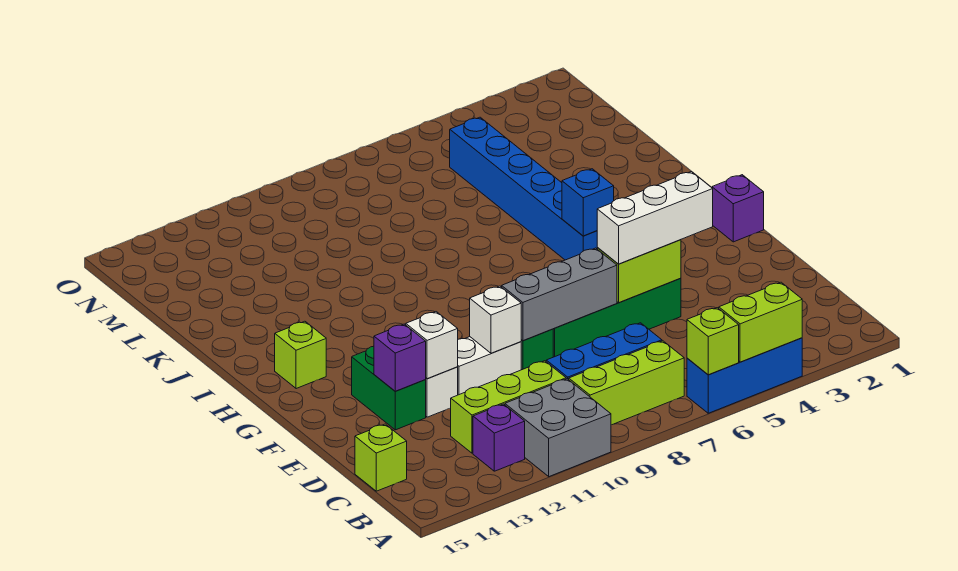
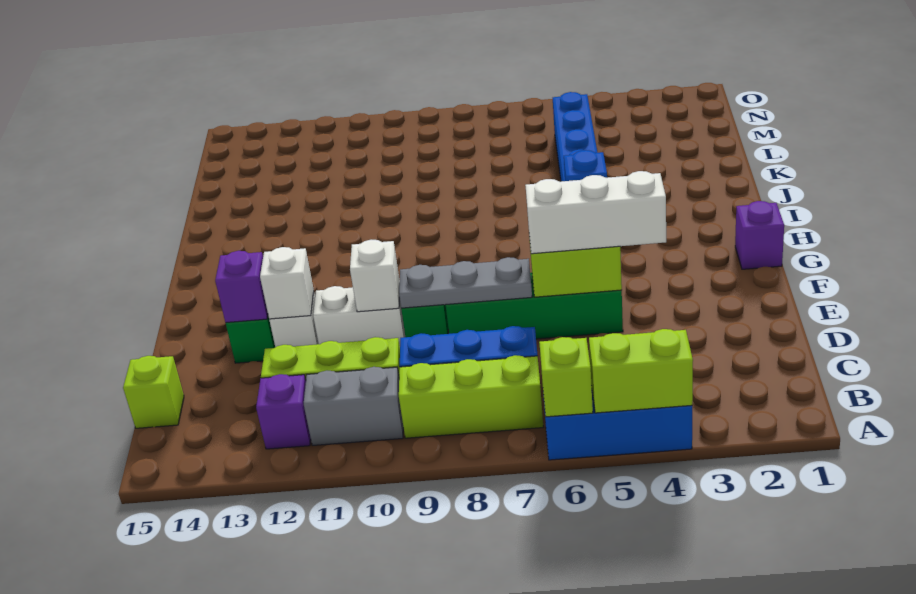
grey 2x2 brick [505,379,611,477] -> grey 1x2 brick [304,367,403,445]
grey 1x3 brick [502,248,617,341] -> grey 1x3 plate [399,257,532,308]
lime 1x1 brick [275,321,326,389] -> none

